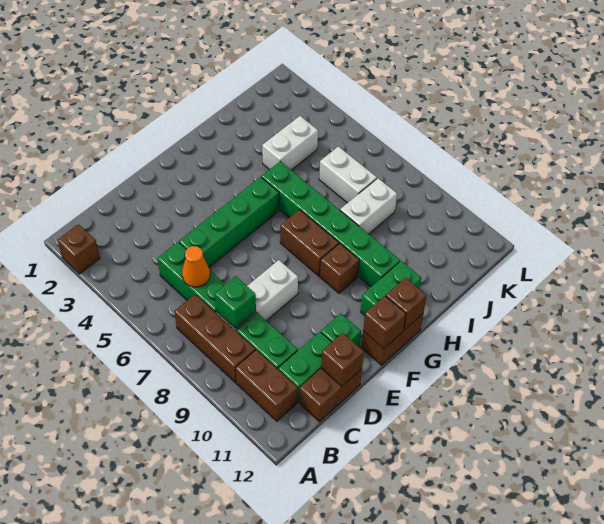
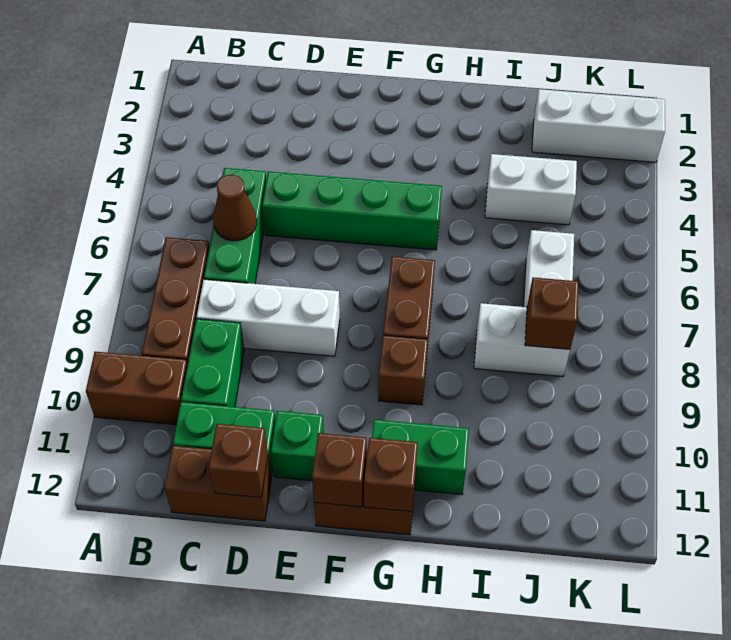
brown 1x1 brick [58,224,100,274] -> brown 1x1 brick moved to [525,277,579,349]
brown 1x2 brick [235,350,298,421] -> brown 1x2 brick turned to [86,352,187,425]
orange 1x1 cone [182,246,210,287] -> brown 1x1 cone [213,175,257,241]
green 1x1 brick [215,276,256,329] -> none
green 1x6 brick [262,161,400,287] -> none
none -> white 1x3 brick [532,89,665,162]

